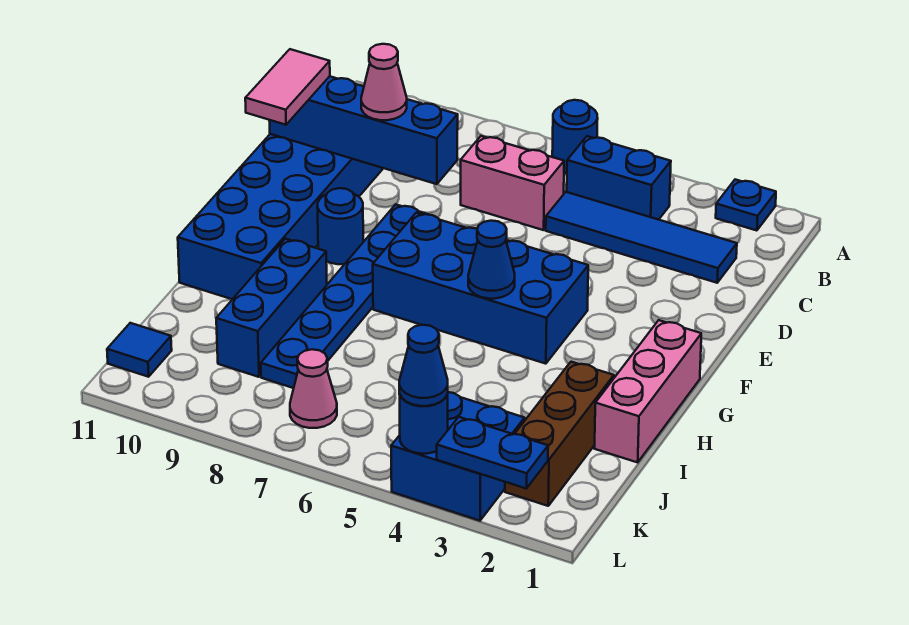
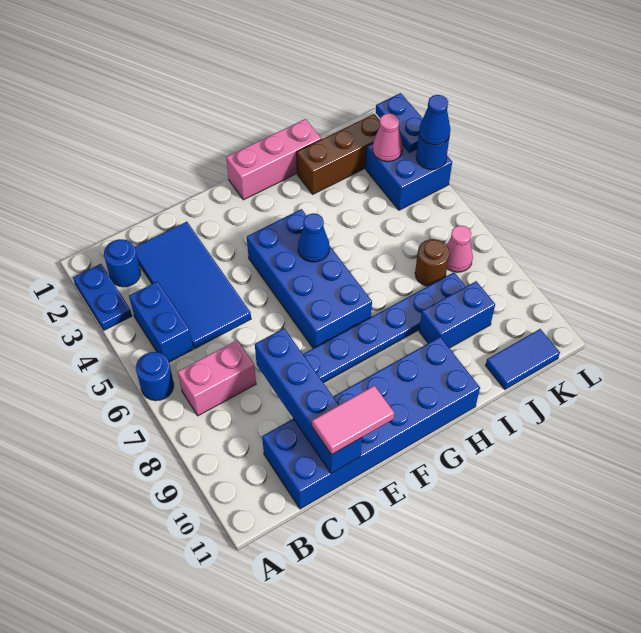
blue 1x1 plate [716,180,776,231] -> blue 1x2 plate [73,264,132,330]
blue 1x4 tile [546,192,737,283] -> blue 2x4 tile [135,222,251,349]
pink 1x2 brick [461,136,564,230] -> pink 1x2 brick turned to [178,340,256,416]
pink 1x1 cone [361,44,407,120] -> pink 1x1 cone moved to [373,113,403,162]
blue 1x1 round brick [317,188,363,264] -> blue 1x1 round brick moved to [104,239,140,287]
blue 1x3 brick [216,239,327,377] -> blue 1x2 brick [419,281,495,348]
none -> brown 1x1 round brick [415,239,449,286]
blue 1x1 tile [107,323,172,377] -> blue 1x2 tile [486,329,560,389]

